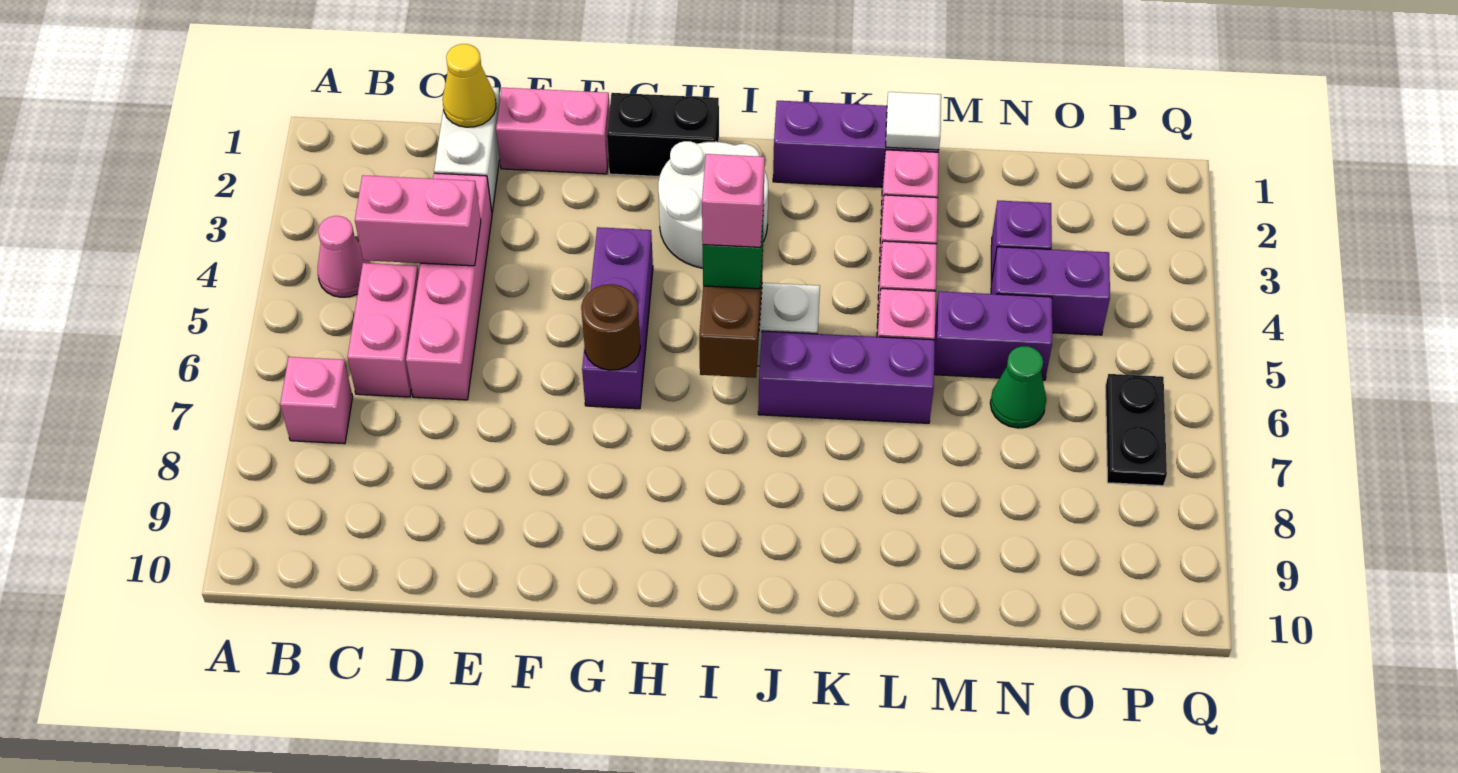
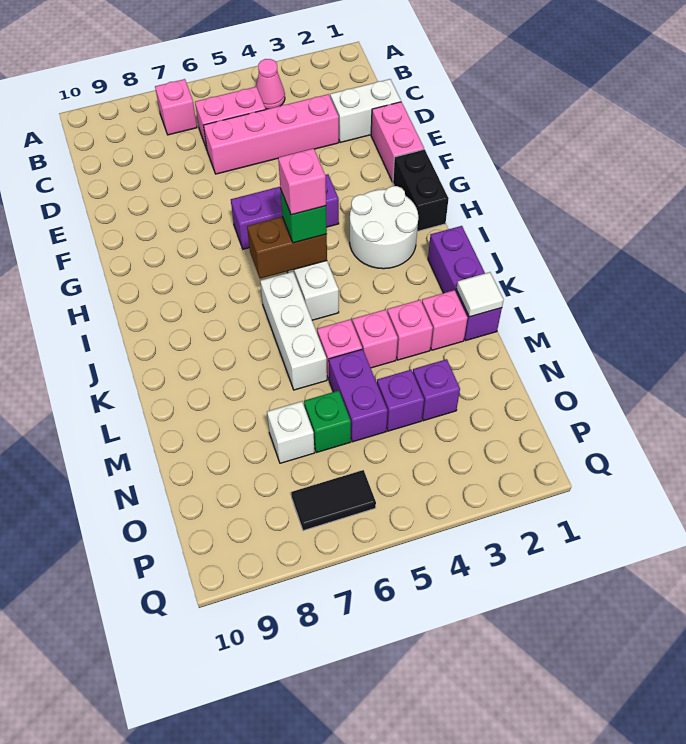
pink 1x2 brick [355,175,481,266] -> none
yellow 1x1 cone [443,44,496,127] -> none
brown 1x1 round brick [581,284,640,370] -> none
purple 1x3 brick [758,331,935,423] -> white 1x3 brick [260,272,327,390]
purple 1x2 brick [991,247,1110,335] -> purple 1x1 brick [377,370,424,431]
green 1x1 cone [990,346,1046,428] -> green 1x1 brick [304,391,351,453]
none -> white 1x1 brick [267,401,314,463]
black 1x2 plate [1106,374,1167,486] -> black 1x2 tile [291,470,376,531]

